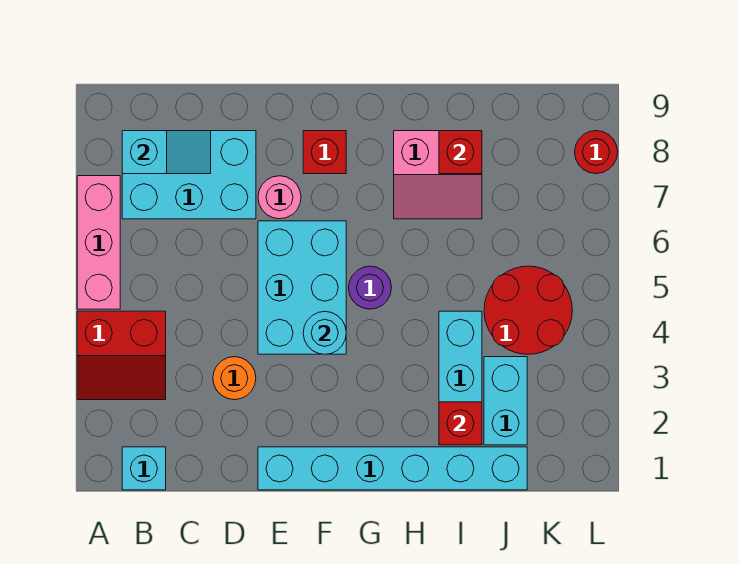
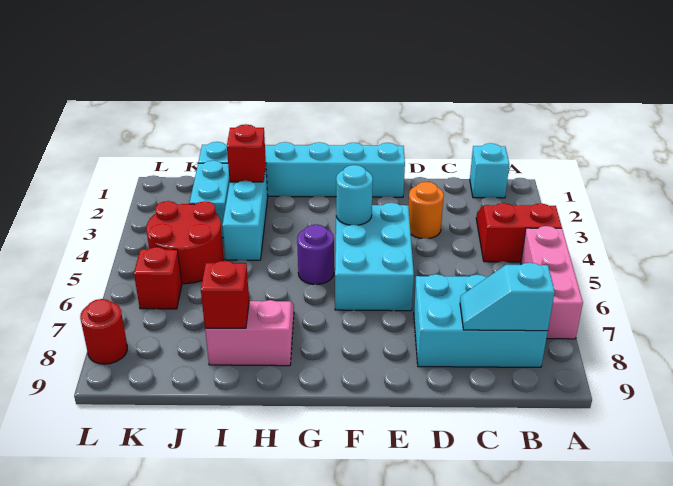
pink 1x1 round brick [258,176,301,219] -> none
red 1x1 brick [303,131,346,174] -> red 1x1 brick moved to [134,247,182,309]

